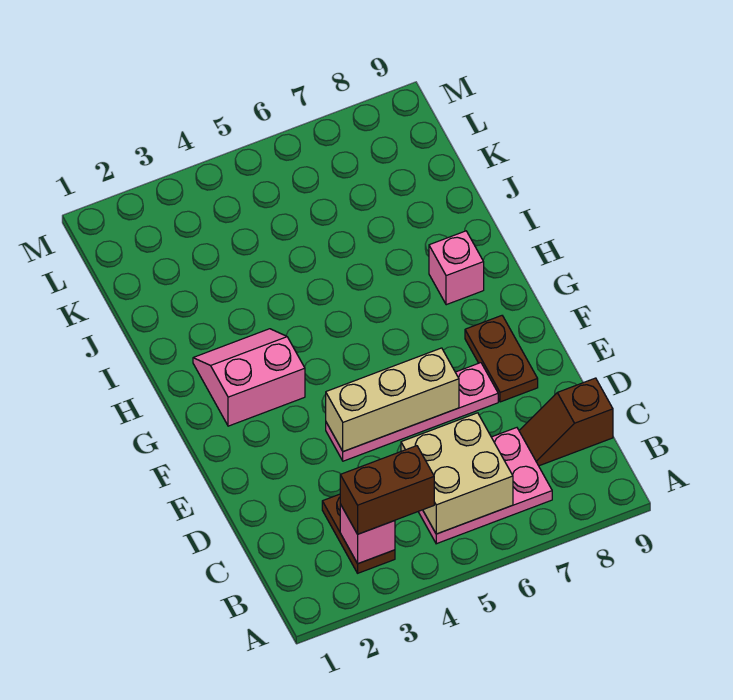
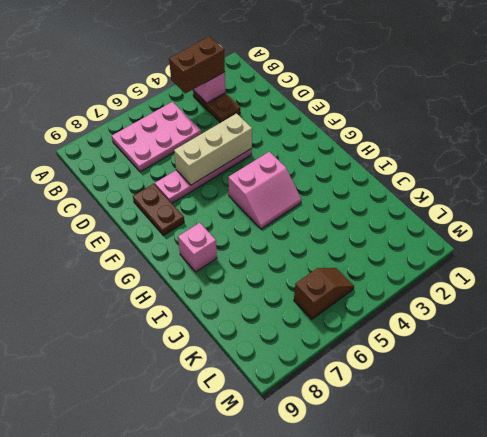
tan 2x2 brick [401,413,513,534] -> none
brown 1x2 slope [519,378,613,466] -> brown 1x2 slope moved to [294,268,354,319]
pink 2x2 slope [193,329,305,426] -> pink 2x2 slope moved to [228,152,301,229]

